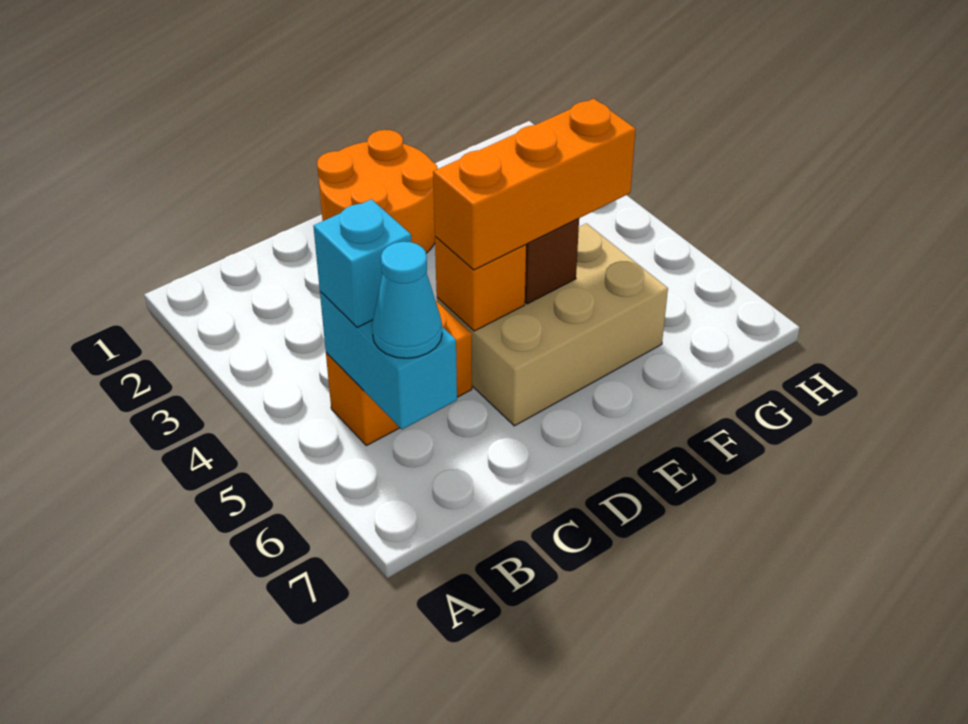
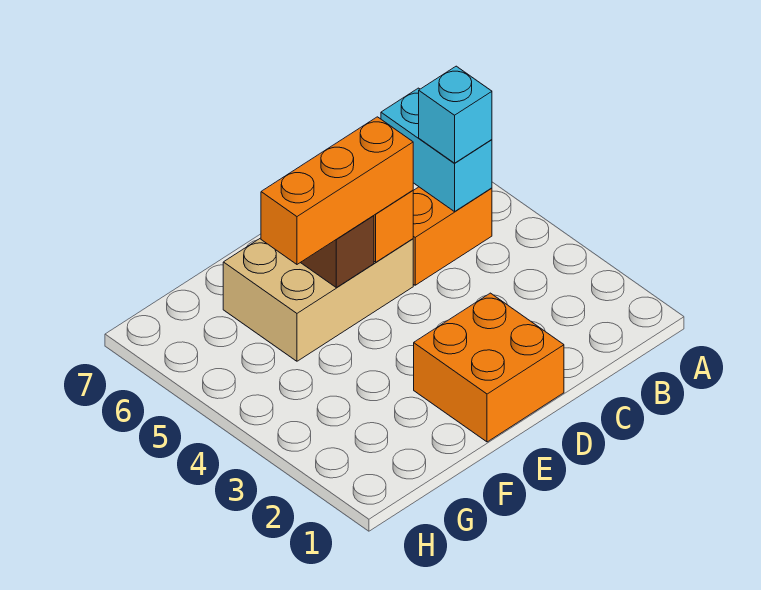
cyan 1x1 cone [372,242,442,358] -> none
orange 2x2 round brick [317,130,438,253] -> orange 2x2 brick [414,293,564,442]

